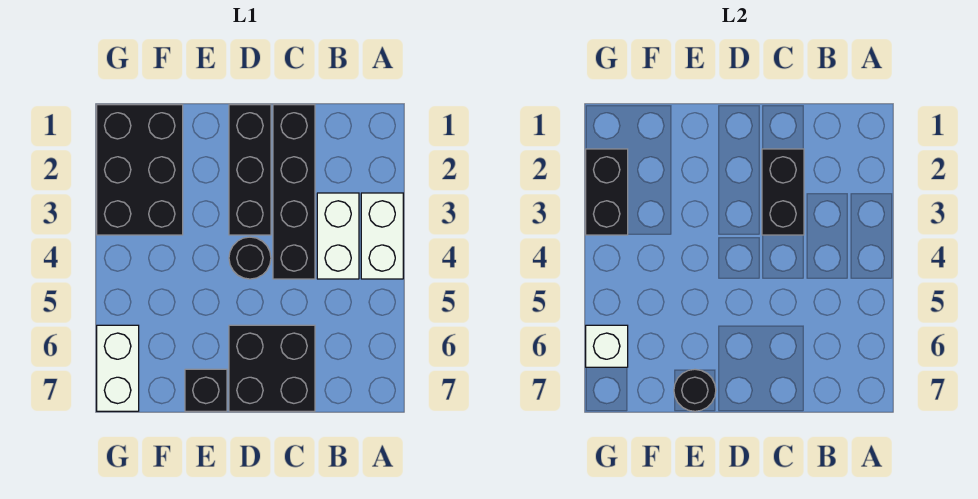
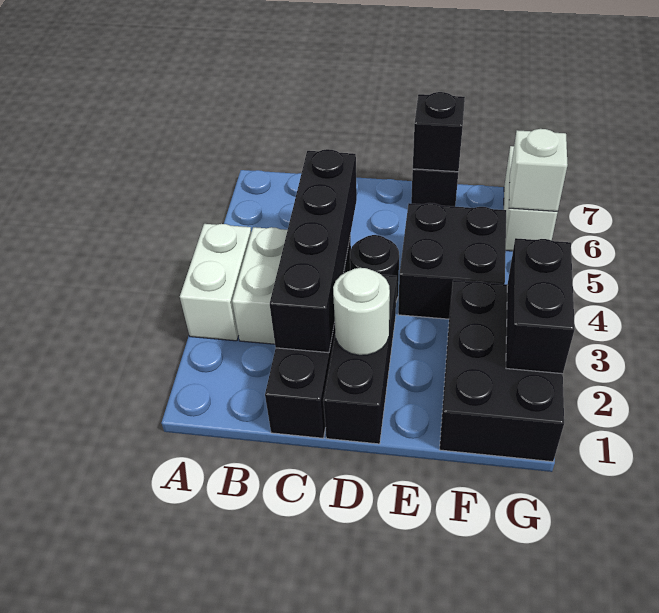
black 1x2 brick [762,149,804,235] -> black 1x4 brick [270,149,357,353]
black 2x2 brick [229,325,315,411] -> black 2x2 brick moved to [398,203,506,319]
none -> white 1x1 round brick [333,268,390,355]
black 1x1 round brick [674,369,716,411] -> black 1x1 brick [413,92,465,172]

